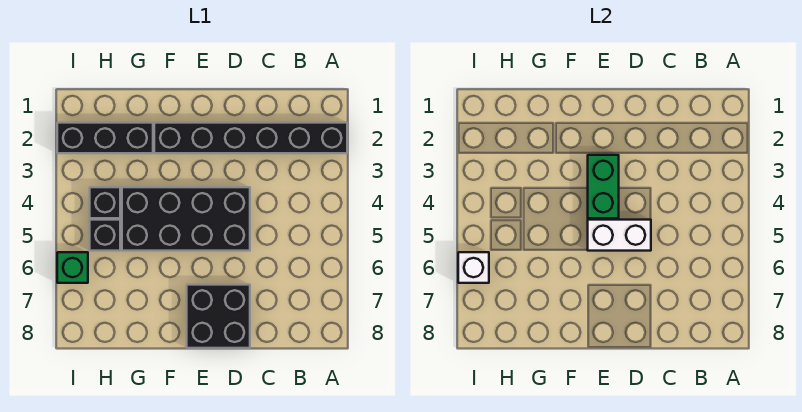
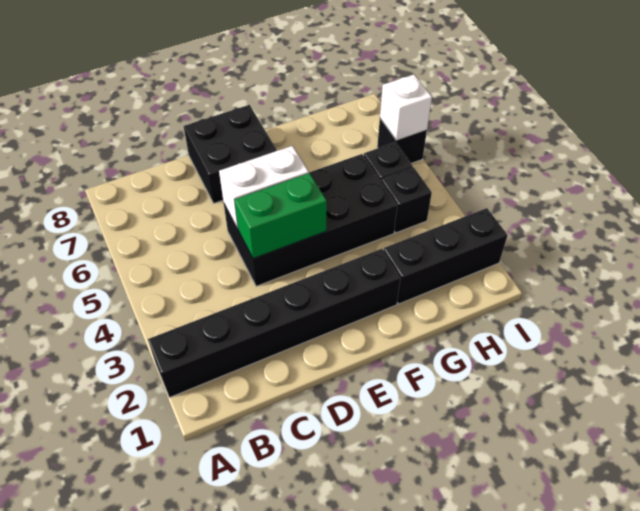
green 1x2 brick [588,155,619,218] -> green 1x2 brick turned to [234,173,327,259]
green 1x1 brick [57,252,88,283] -> black 1x1 brick [377,118,427,163]

